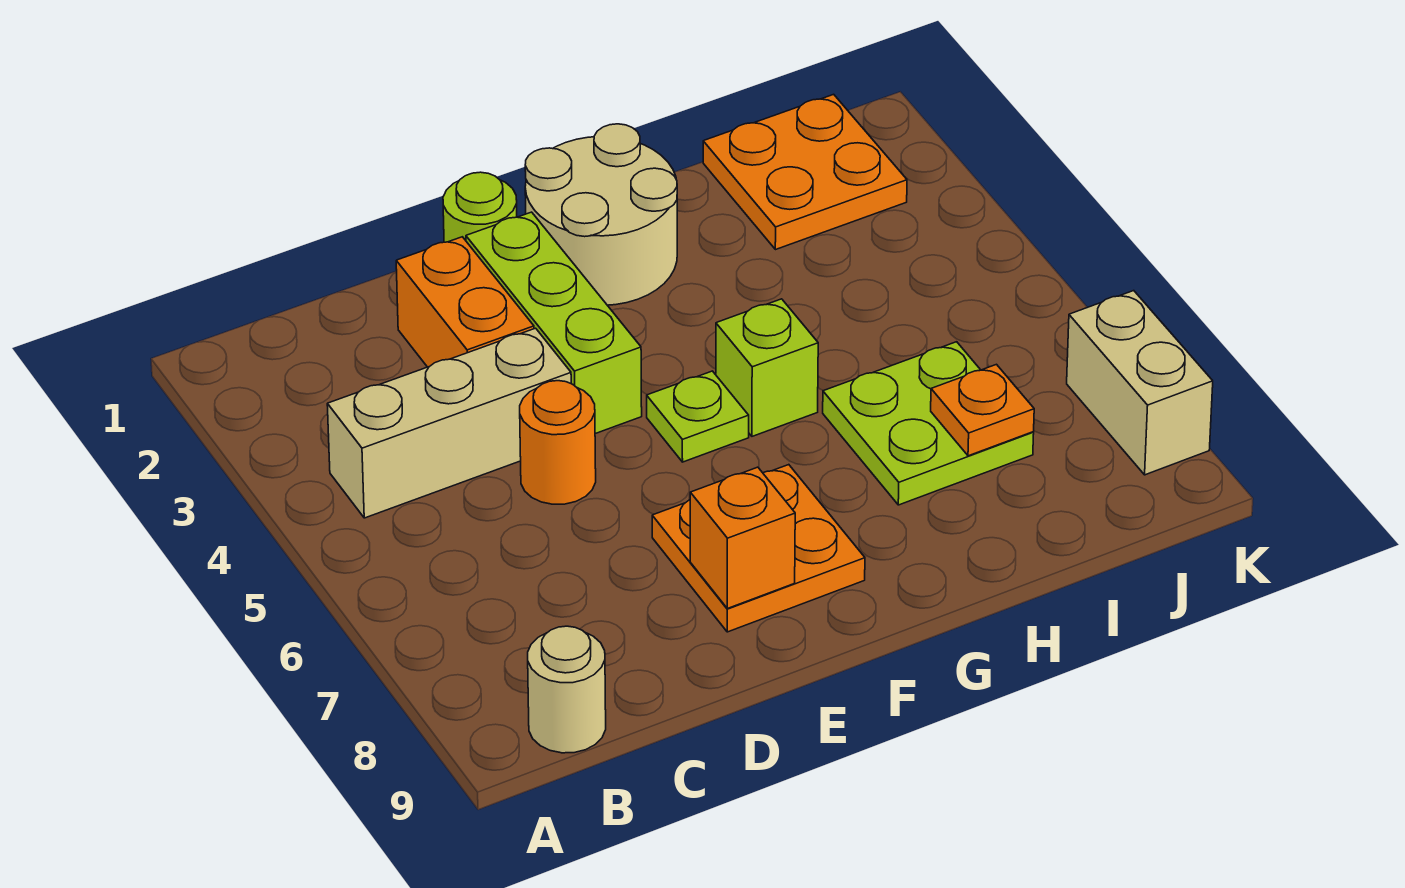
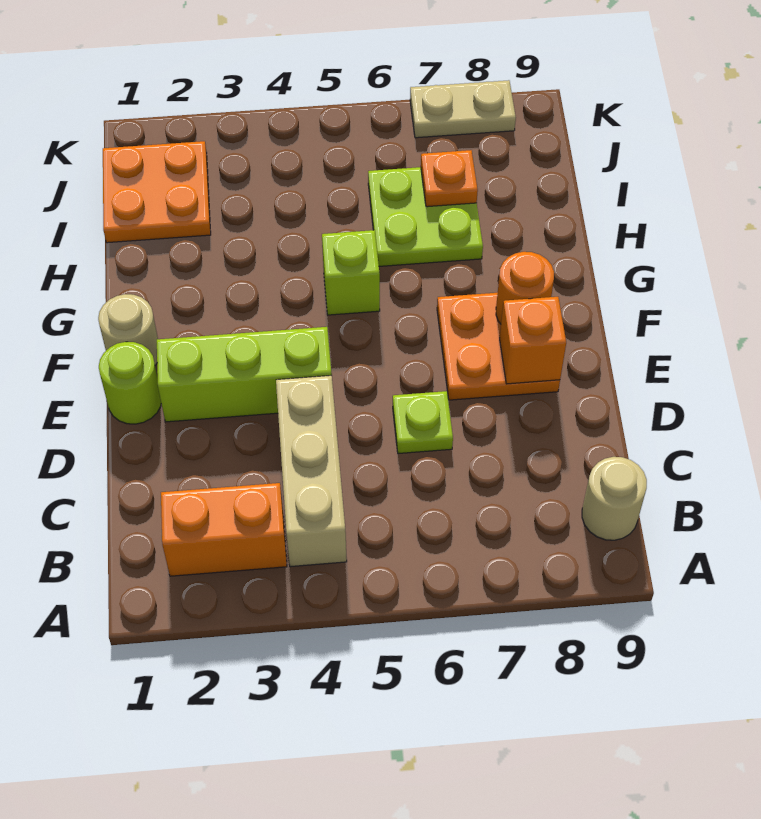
orange 1x2 brick [396,237,534,367] -> orange 1x2 brick moved to [161,483,287,576]
orange 1x1 round brick [520,381,596,504] -> orange 1x1 round brick moved to [496,252,554,324]
tan 2x2 round brick [525,124,677,305] -> tan 1x1 round brick [98,294,158,365]
lime 1x1 plate [647,371,749,462] -> lime 1x1 plate moved to [393,391,453,454]
tan 1x2 brick [1067,291,1213,475] -> tan 1x2 plate [410,80,516,138]

